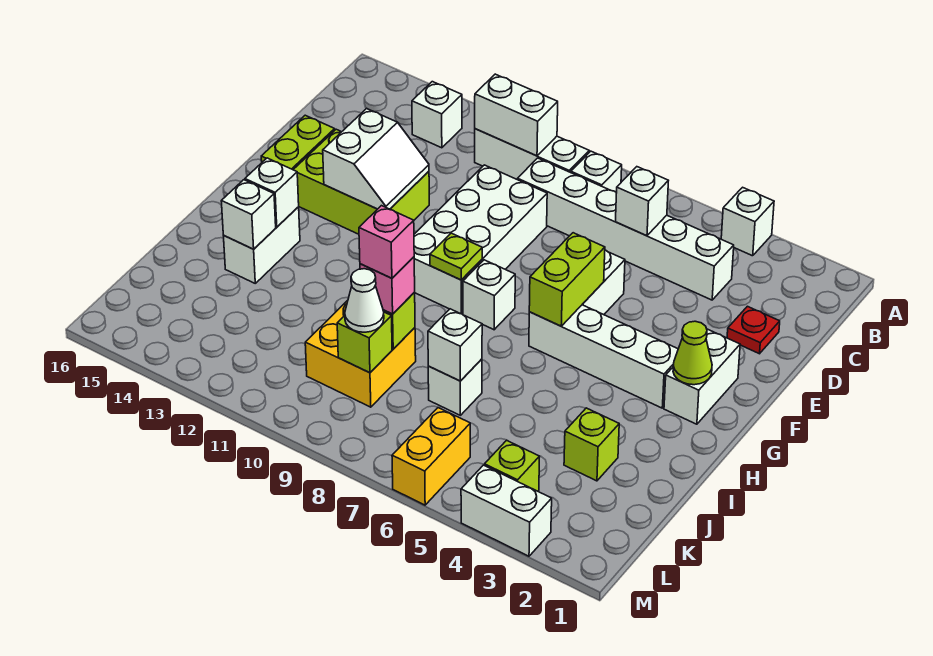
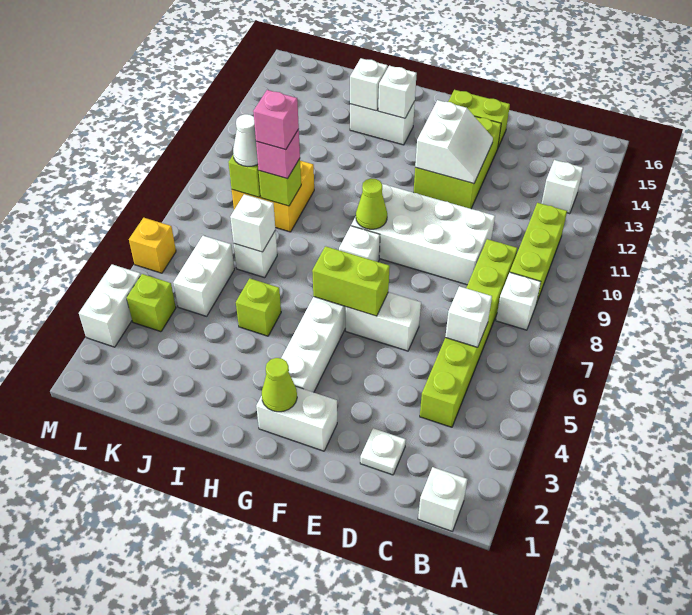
white 1x1 brick [721,187,774,256] -> white 1x1 brick moved to [418,467,468,531]
white 1x3 brick [475,129,589,179] -> lime 1x3 brick [510,203,567,304]
white 1x2 brick [475,74,558,156] -> white 1x2 brick moved to [173,236,234,316]
white 1x6 brick [517,158,734,300] -> lime 1x6 brick [420,239,517,427]
red 1x1 plate [727,306,780,354] -> white 1x1 plate [360,428,406,475]
white 2x2 slope [323,108,429,209] -> white 2x2 slope turned to [415,100,493,184]
lime 1x1 plate [430,233,482,280] -> lime 1x1 cone [356,178,387,229]
lime 1x1 brick [564,408,619,481] -> lime 1x1 brick moved to [236,278,281,336]
yellow 1x2 brick [392,408,470,505] -> yellow 1x1 brick [129,218,176,273]

